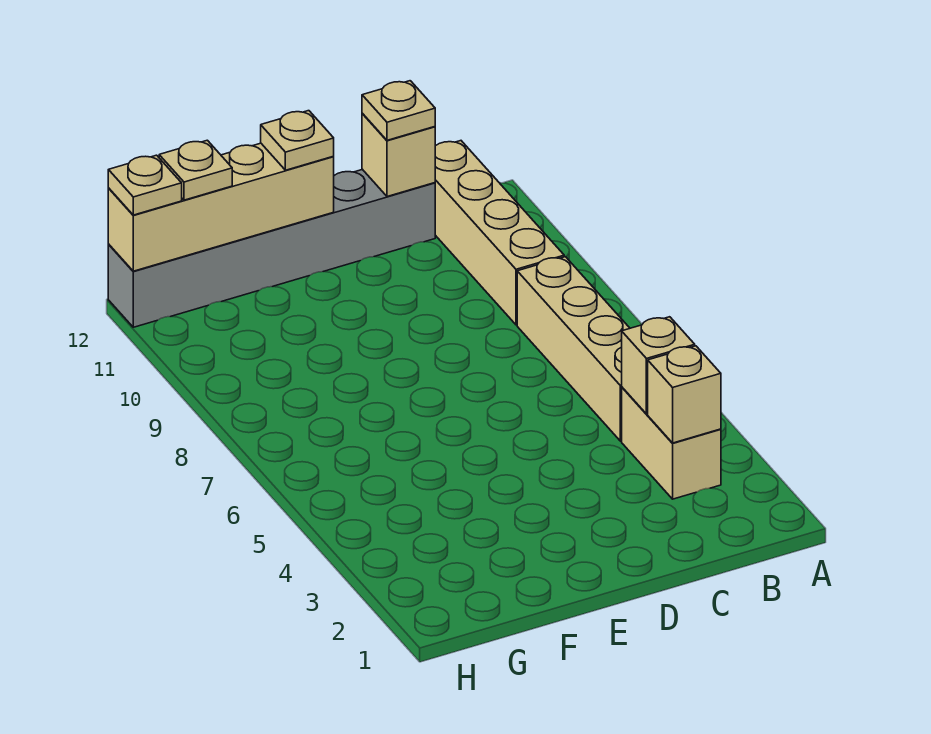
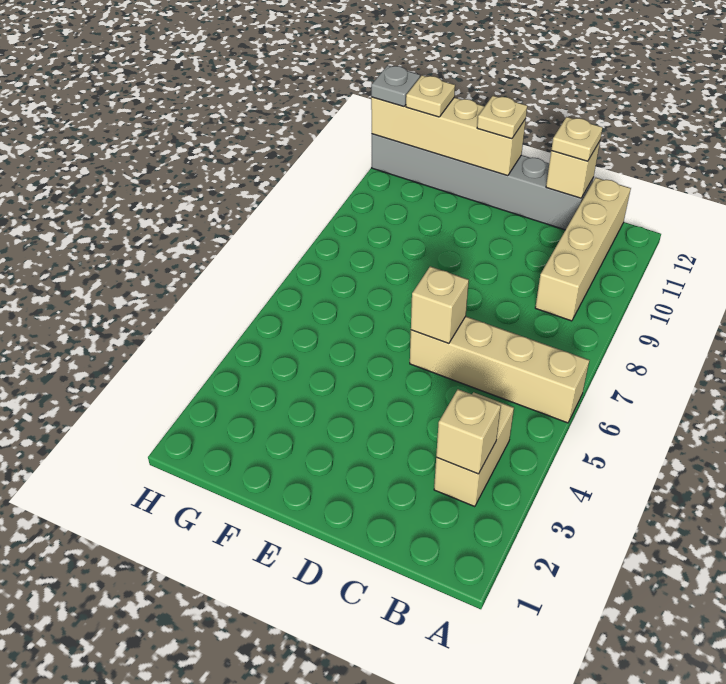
tan 1x1 brick [622,317,695,414] -> tan 1x1 brick moved to [411,266,469,344]
tan 1x4 brick [517,257,630,441] -> tan 1x4 brick turned to [410,316,589,423]
tan 1x1 plate [108,155,182,215] -> grey 1x1 plate [371,65,420,106]

